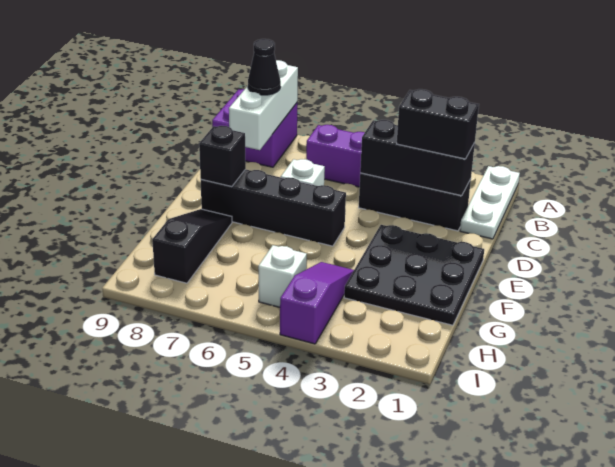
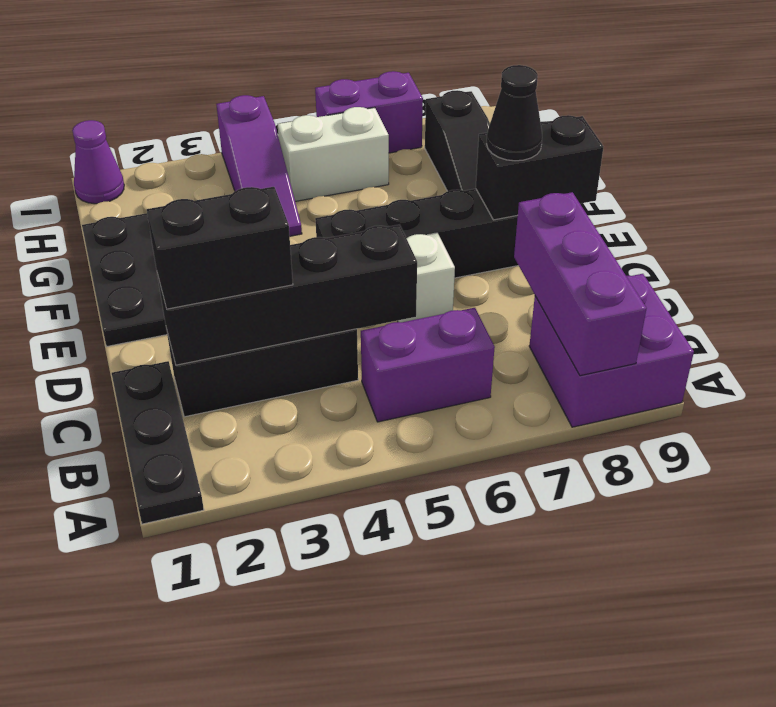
white 1x3 plate [460,166,520,239] -> black 1x3 plate [112,361,204,524]
white 1x3 brick [229,60,298,150] -> purple 1x3 brick [514,192,647,376]
black 1x1 cone [248,39,281,95] -> black 1x1 cone moved to [487,65,542,161]
black 1x3 brick [360,120,475,196] -> black 1x4 brick [157,225,417,365]
black 1x1 brick [199,126,246,187] -> black 1x2 brick [476,115,604,220]
white 1x1 brick [258,245,307,307] -> white 1x2 brick [278,107,389,201]
none -> purple 1x1 cone [72,120,124,204]
none -> purple 1x2 brick [315,71,423,153]

